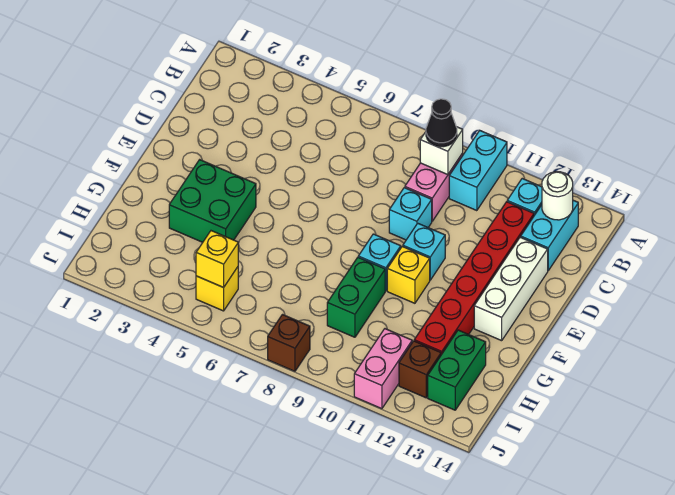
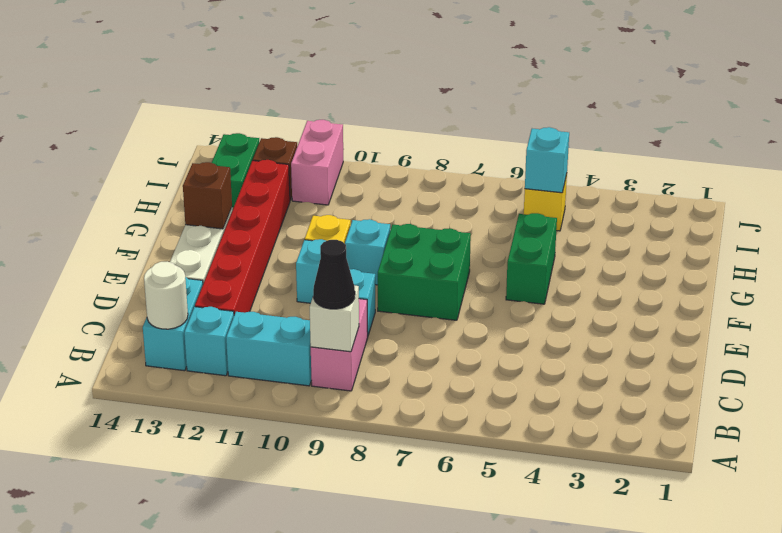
cyan 1x2 brick [449,131,507,211] -> cyan 1x2 brick turned to [226,312,312,386]
green 2x2 brick [169,160,256,242] -> green 2x2 brick moved to [378,224,471,320]
green 1x2 brick [327,257,385,337] -> green 1x2 brick moved to [506,213,557,304]
yellow 1x1 brick [196,231,238,287] -> cyan 1x1 brick [525,127,569,193]
brown 1x1 brick [268,315,310,371] -> brown 1x1 brick moved to [183,162,232,229]

